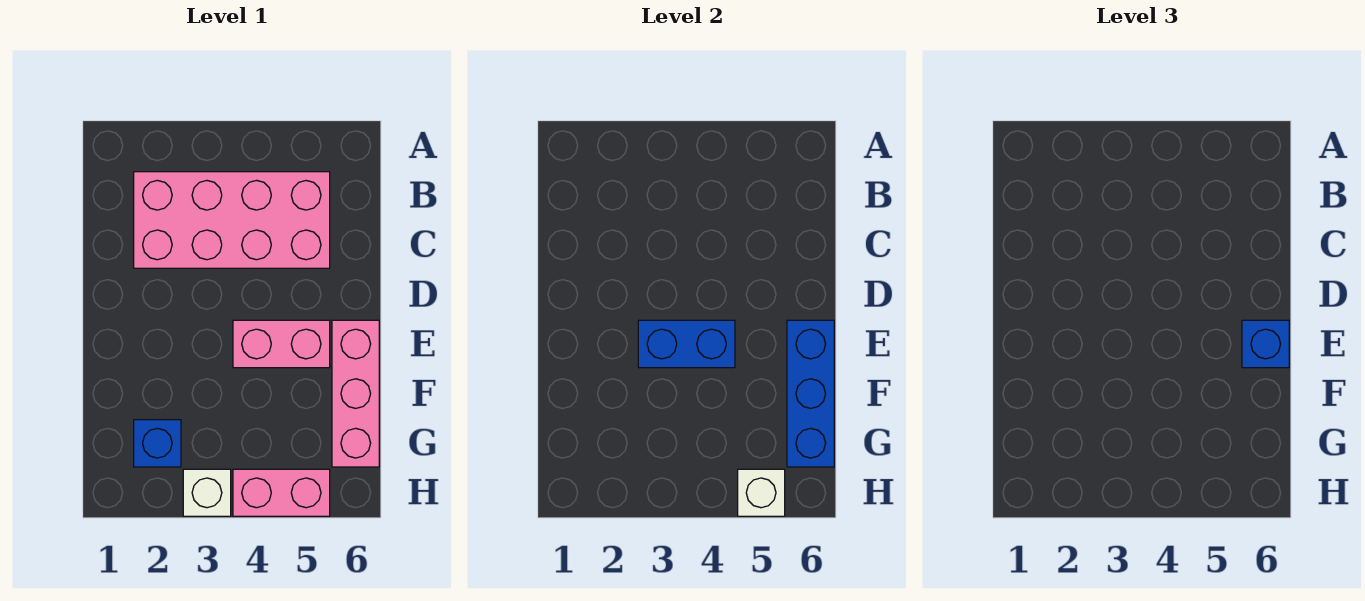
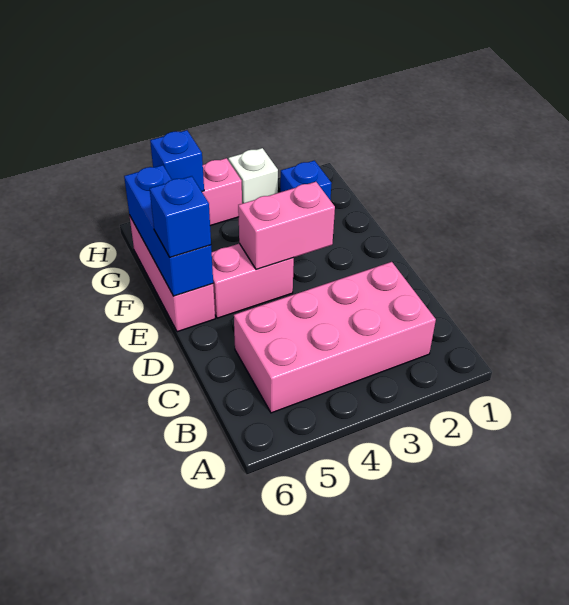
blue 1x2 brick [638,320,735,368] -> pink 1x2 brick [238,182,335,270]
white 1x1 brick [738,469,785,516] -> blue 1x1 brick [150,130,204,192]

